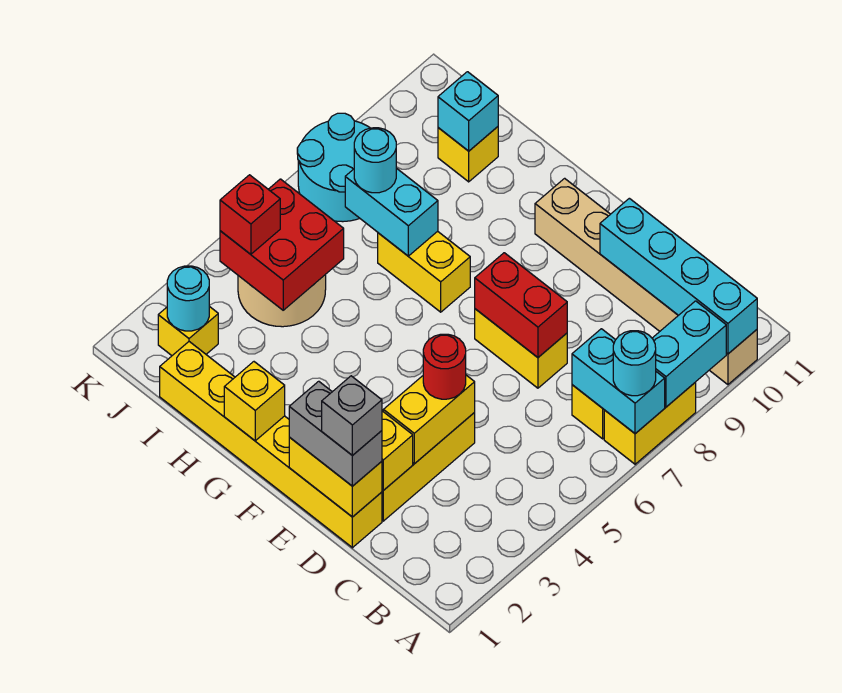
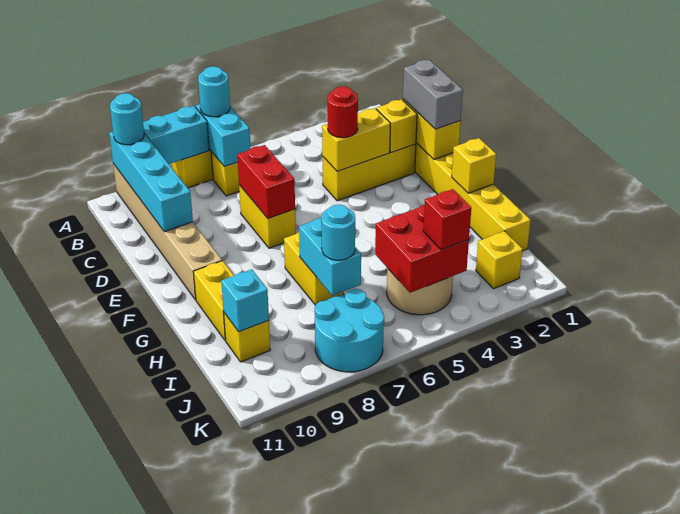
grey 1x1 brick [322,376,382,456] -> none
none -> yellow 1x2 brick [193,261,234,341]
cyan 1x1 round brick [167,266,209,331] -> cyan 1x1 round brick moved to [110,93,144,145]

